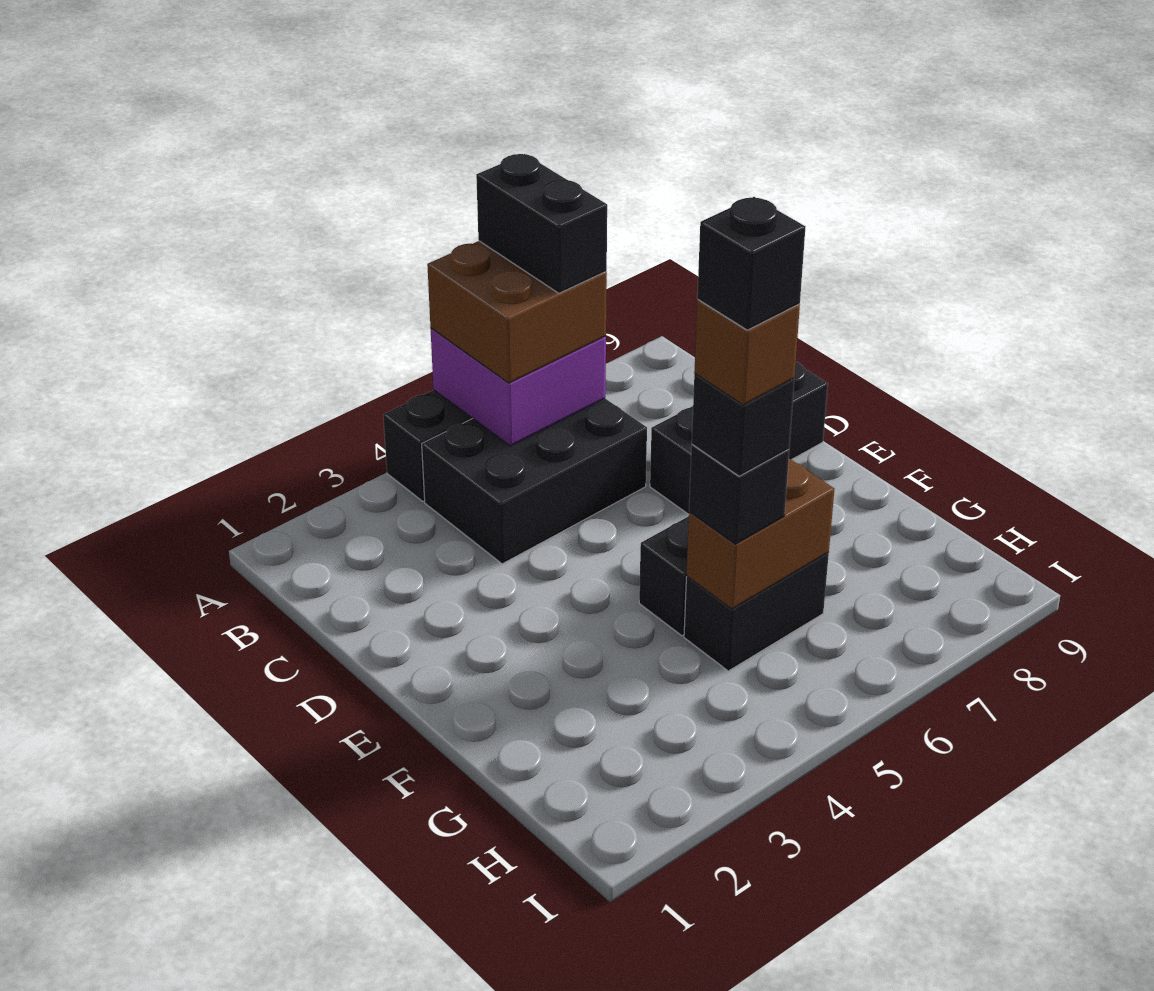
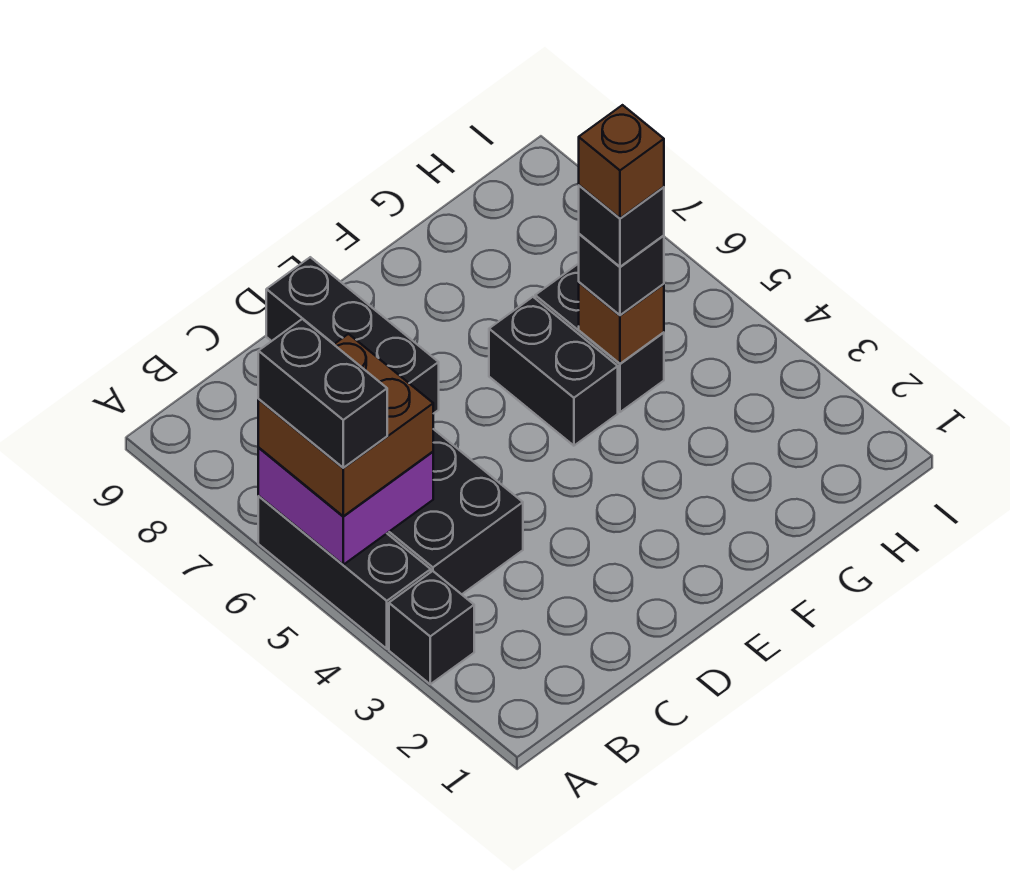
black 1x2 brick [476,154,607,293] -> black 1x2 brick turned to [258,319,387,468]
brown 1x2 brick [686,459,834,609] -> brown 1x1 brick [579,282,664,364]
black 1x1 brick [697,197,805,330] -> black 1x1 brick moved to [389,571,474,684]

